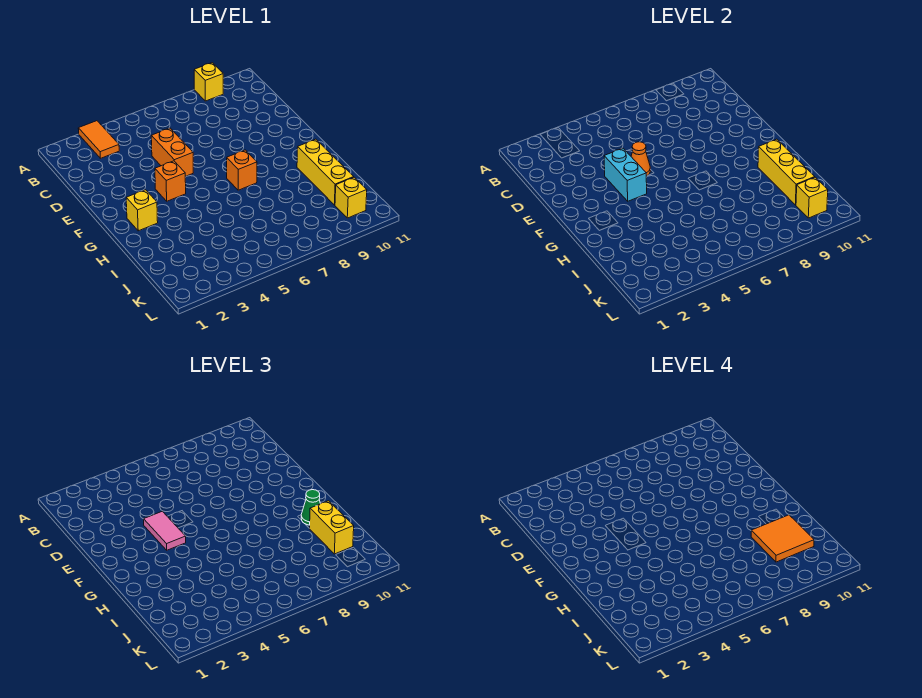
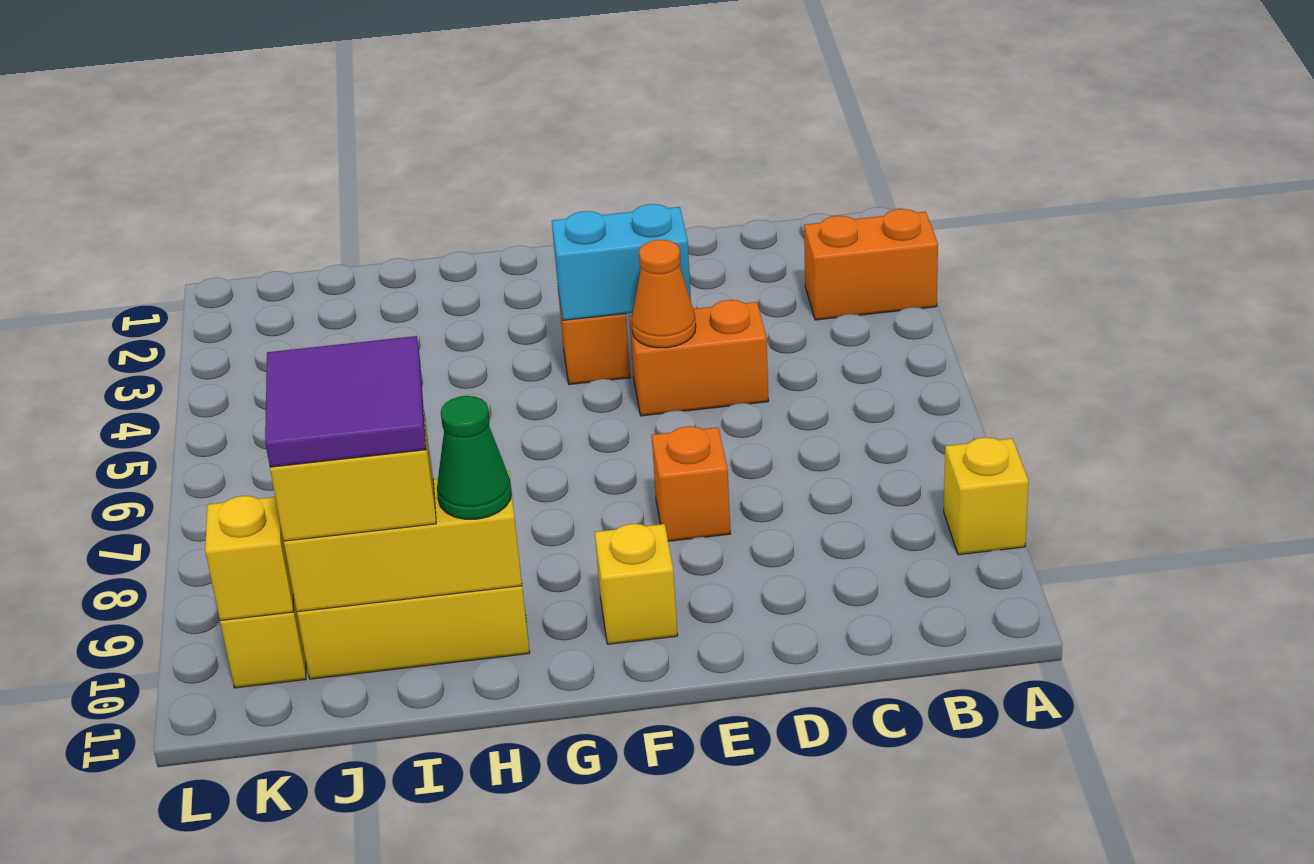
orange 1x2 tile [78,121,119,158] -> orange 1x2 brick [804,209,938,320]
pink 1x2 tile [144,511,186,550] -> none
yellow 1x1 brick [126,190,158,231] -> yellow 1x1 brick moved to [595,524,677,644]
orange 1x1 brick [227,150,257,190] -> orange 1x1 brick moved to [652,426,730,541]
orange 2x2 tile [751,515,814,562] -> purple 2x2 tile [265,336,426,467]

